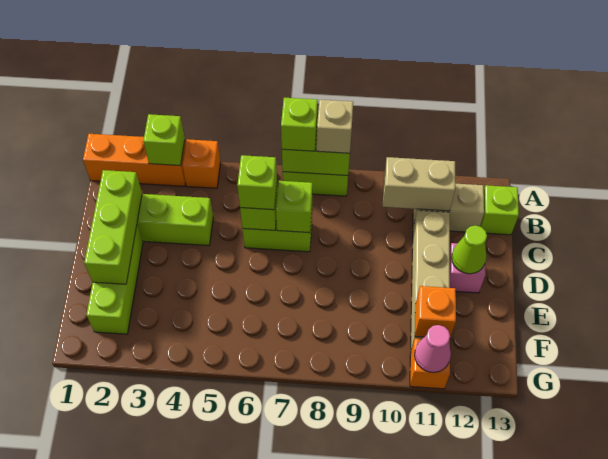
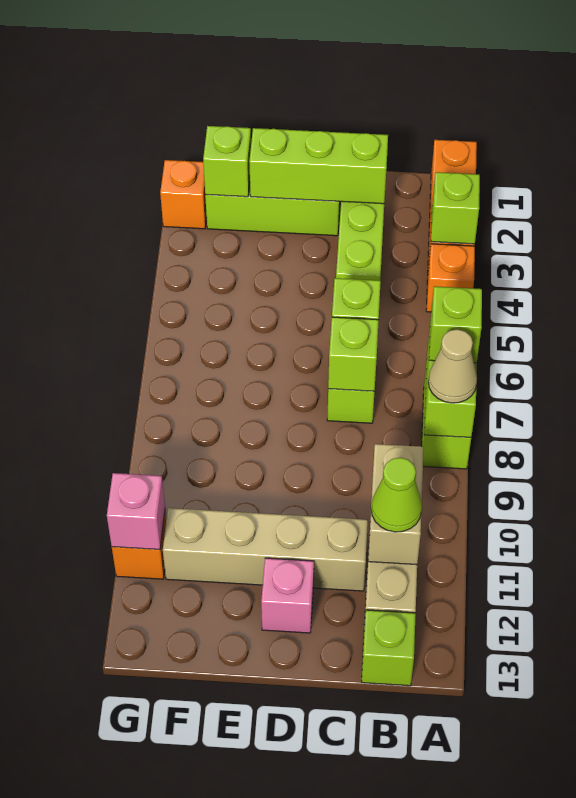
tan 1x1 brick [317,100,353,153] -> tan 1x1 cone [428,329,477,403]
lime 1x1 brick [237,155,277,210] -> lime 1x1 brick moved to [203,126,251,197]
lime 1x1 cone [452,226,487,274] -> lime 1x1 cone moved to [371,458,422,532]
orange 1x1 brick [415,286,456,337] -> orange 1x1 brick moved to [160,160,207,229]
pink 1x1 cone [414,325,451,372] -> pink 1x1 brick [107,473,165,549]

